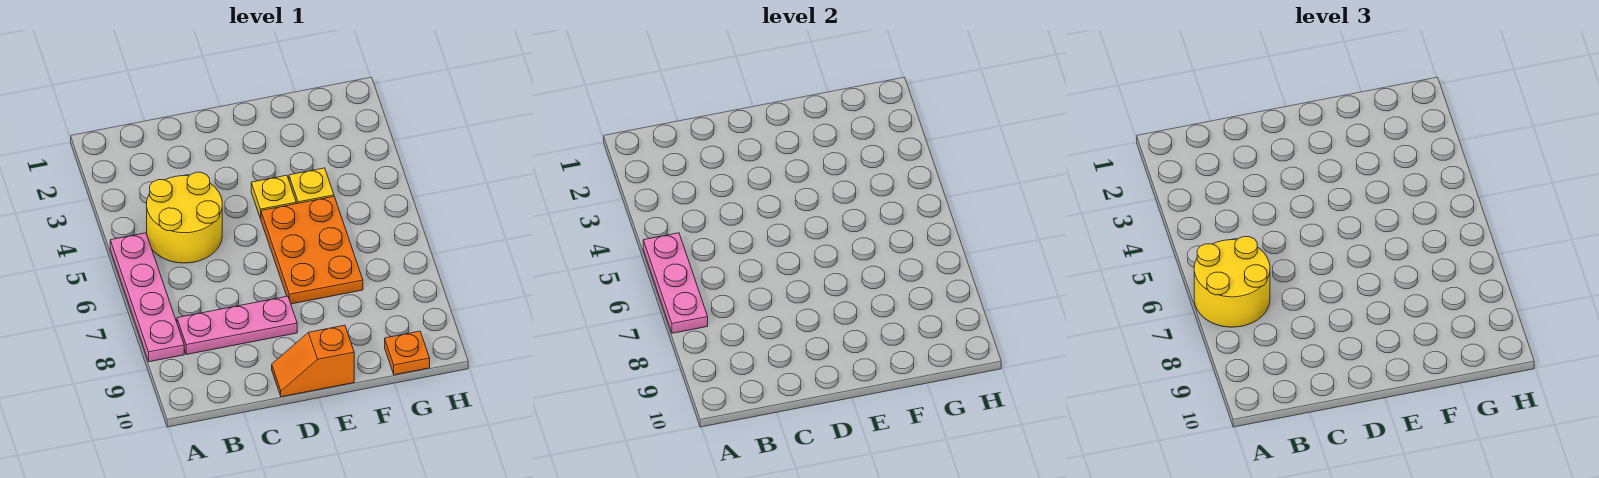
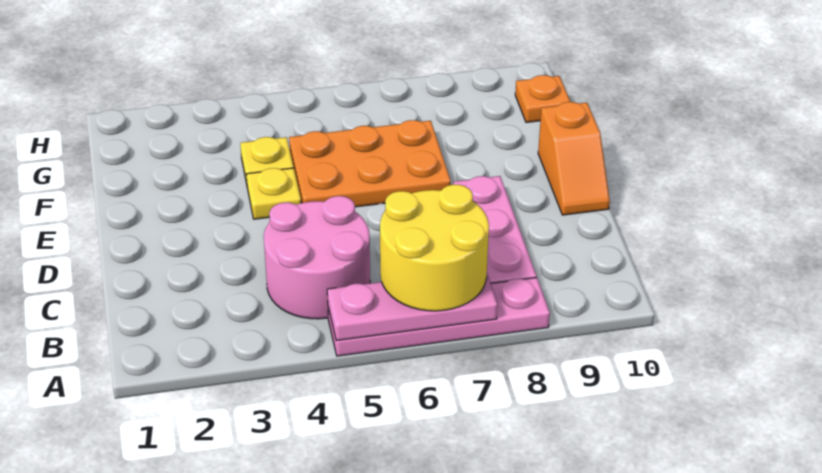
yellow 2x2 round brick [147,172,222,263] -> pink 2x2 round brick [264,196,370,319]

